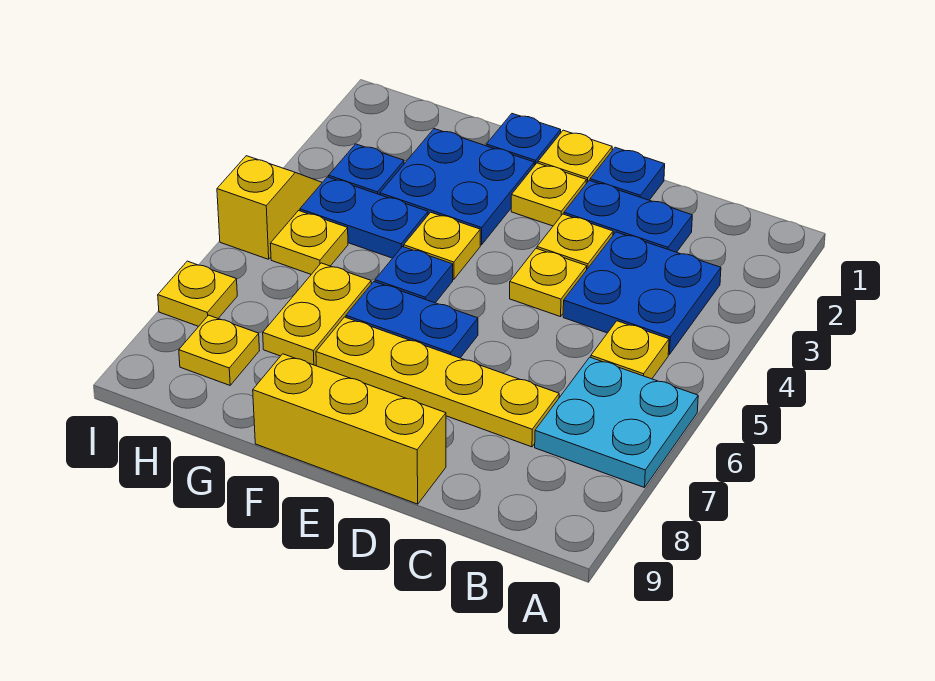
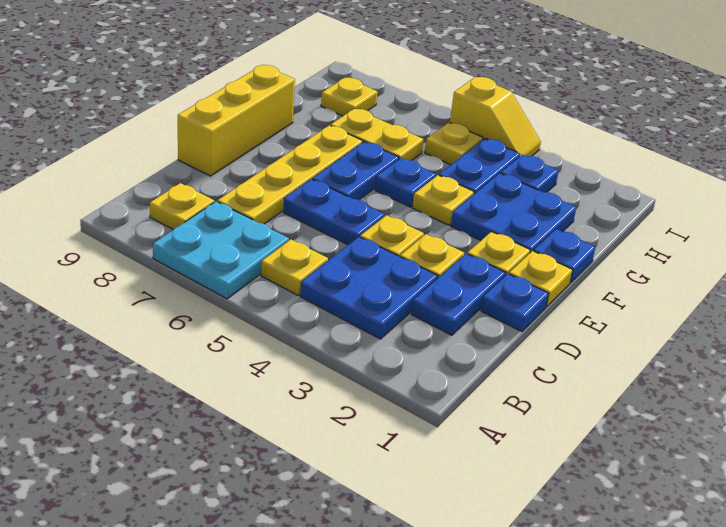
none -> blue 1x2 plate [283,179,385,245]
yellow 1x1 plate [158,261,237,326] -> yellow 1x1 plate moved to [150,183,214,229]

